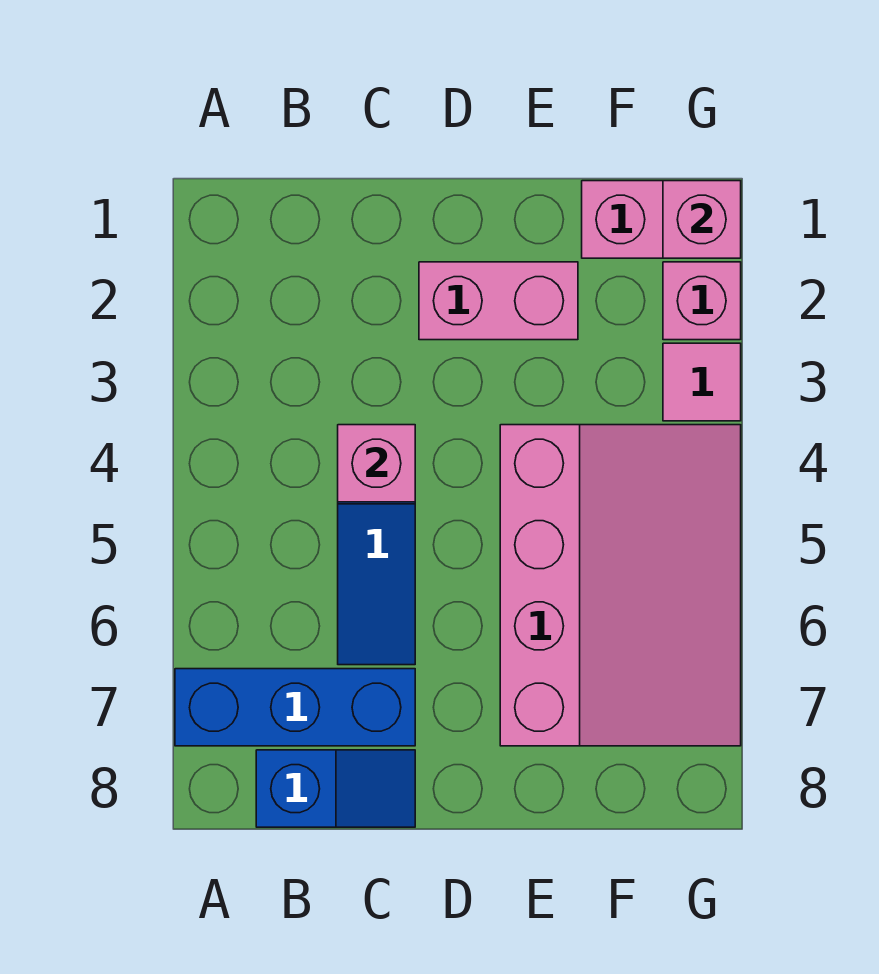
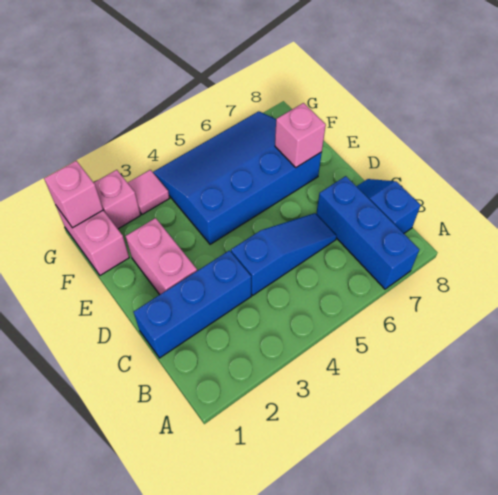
none -> blue 1x3 brick [134,250,251,358]
pink 1x1 brick [338,425,415,502] -> pink 1x1 brick moved to [275,103,326,167]
pink 3x4 slope [500,425,741,746] -> blue 3x4 slope [153,111,322,244]

